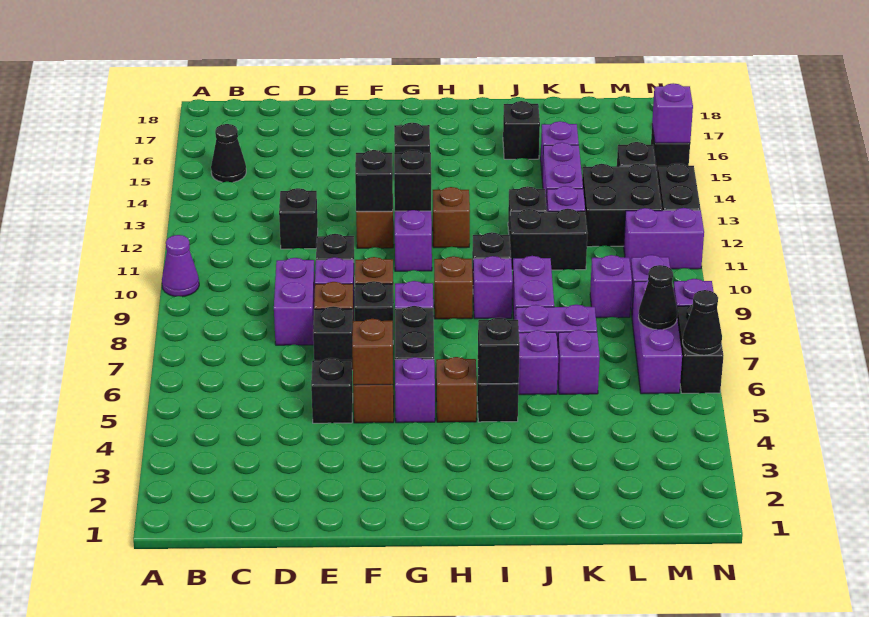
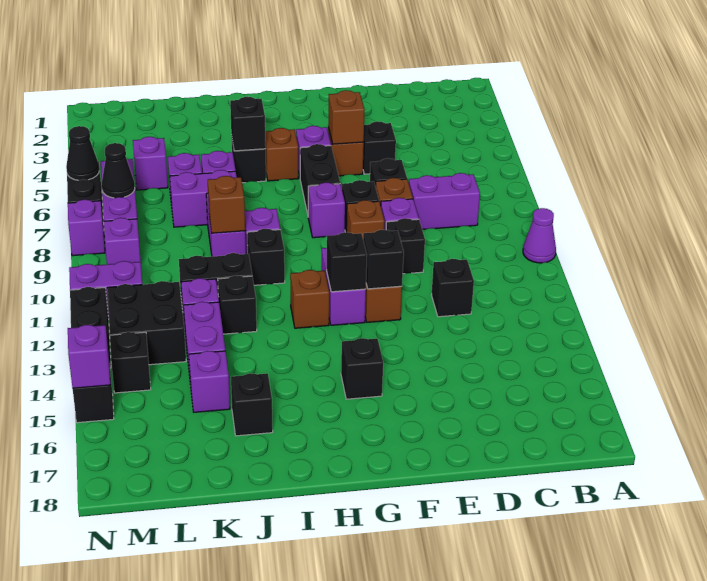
black 1x1 cone [211,124,246,182] -> none
purple 1x2 brick [274,258,315,345] -> purple 1x2 brick turned to [409,173,480,229]
brown 1x1 brick [434,256,473,319] -> brown 1x1 brick moved to [208,176,245,233]
purple 1x1 brick [590,255,632,318] -> purple 1x1 brick moved to [133,137,168,190]

